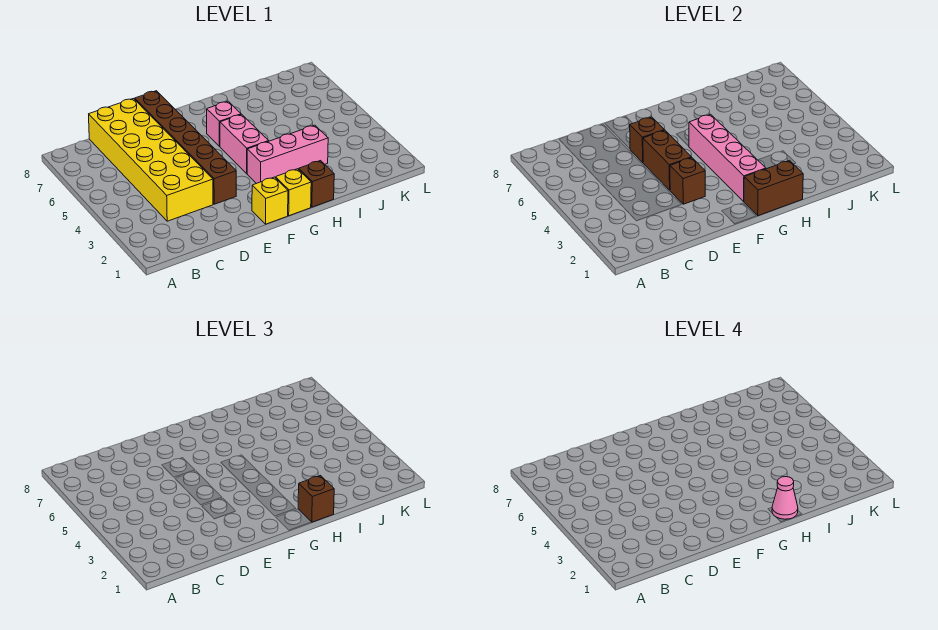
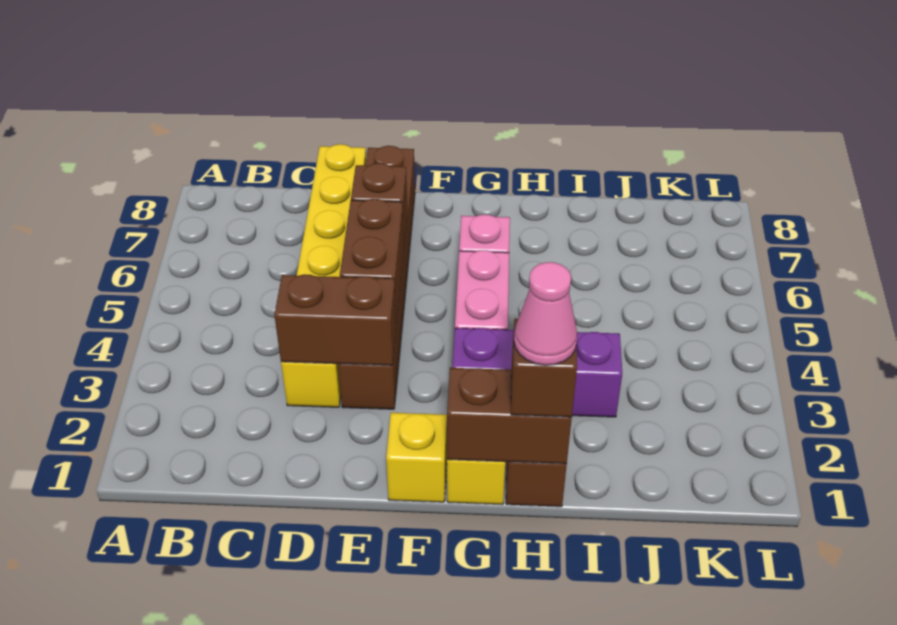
yellow 2x6 brick [89,99,213,221] -> yellow 1x6 brick [281,144,366,407]
brown 1x1 brick [670,158,705,204] -> brown 1x2 brick [274,274,396,365]
pink 1x4 brick [689,114,766,201] -> none
pink 1x3 brick [247,125,328,184] -> purple 1x3 brick [452,328,622,417]

